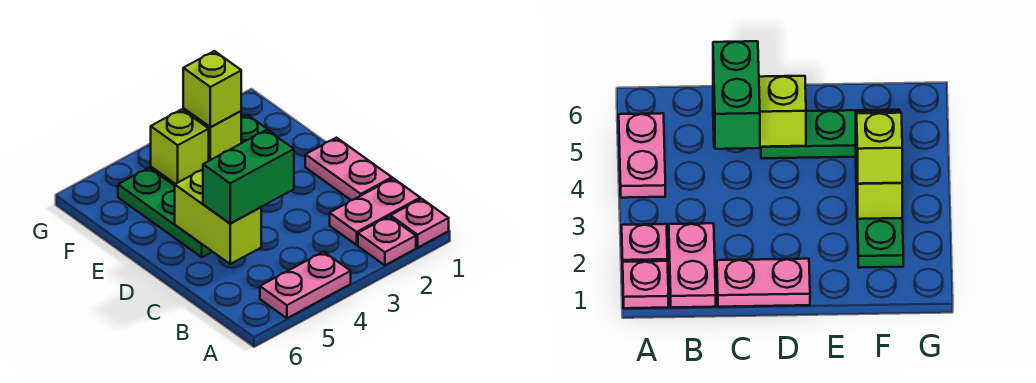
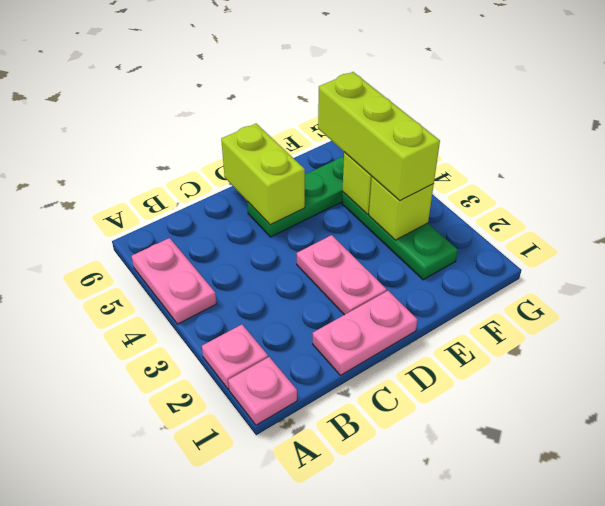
pink 1x2 plate [330,178,420,245] -> pink 1x2 plate moved to [297,235,387,315]
green 1x2 brick [203,130,294,224] -> none
lime 1x2 brick [175,169,261,264] -> lime 1x2 brick turned to [221,124,305,225]
lime 1x1 brick [183,51,241,127] -> lime 1x3 brick [318,72,440,201]

